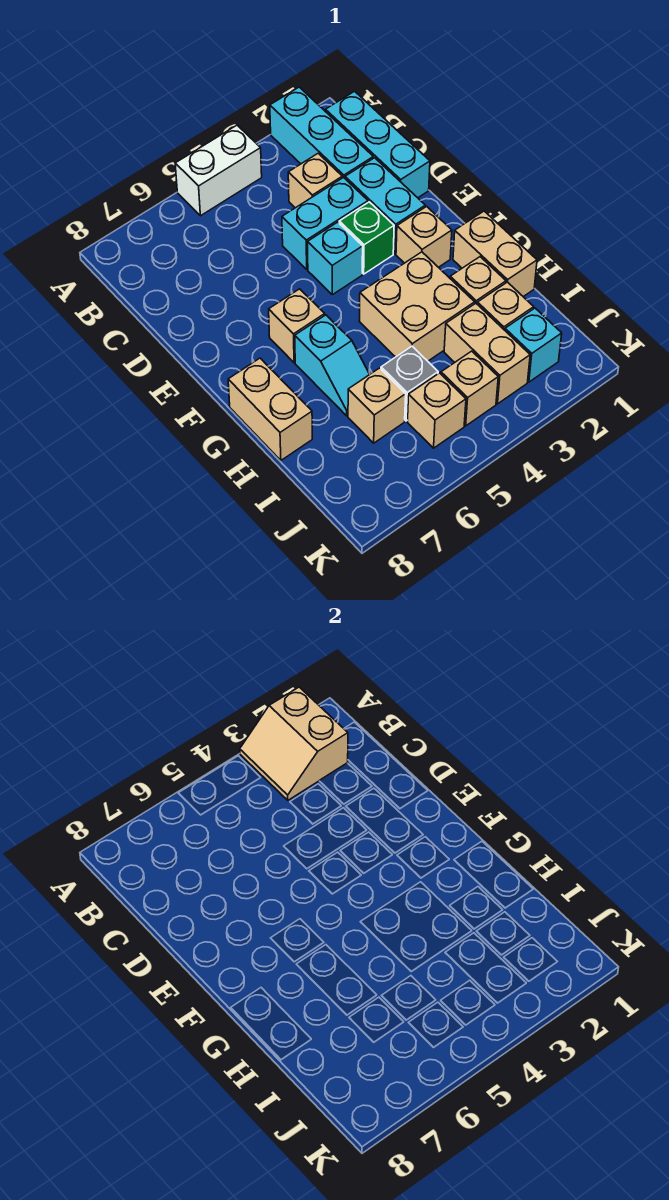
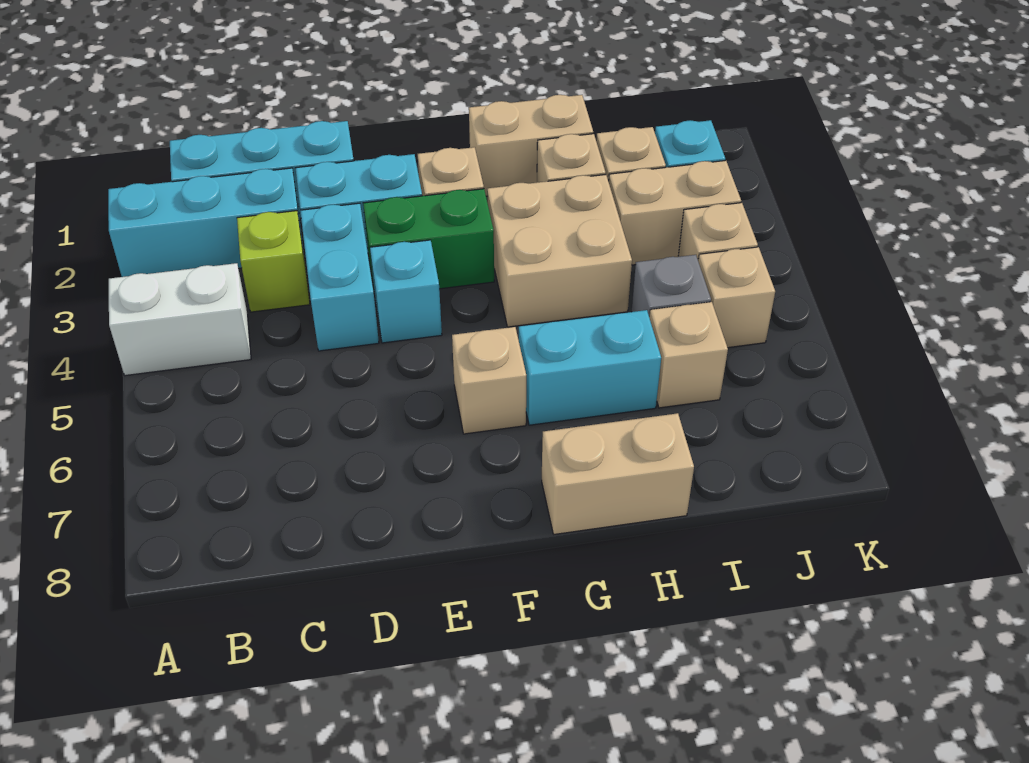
tan 2x2 slope [240,687,348,800] -> none
white 1x2 brick [175,125,262,216] -> white 1x2 brick turned to [109,263,251,376]
tan 1x1 brick [288,154,342,208] -> lime 1x1 brick [237,211,310,312]
green 1x1 brick [339,202,394,274] -> green 1x2 brick [363,189,494,294]
cyan 1x2 slope [295,315,370,416] -> cyan 1x2 brick [519,310,661,425]

